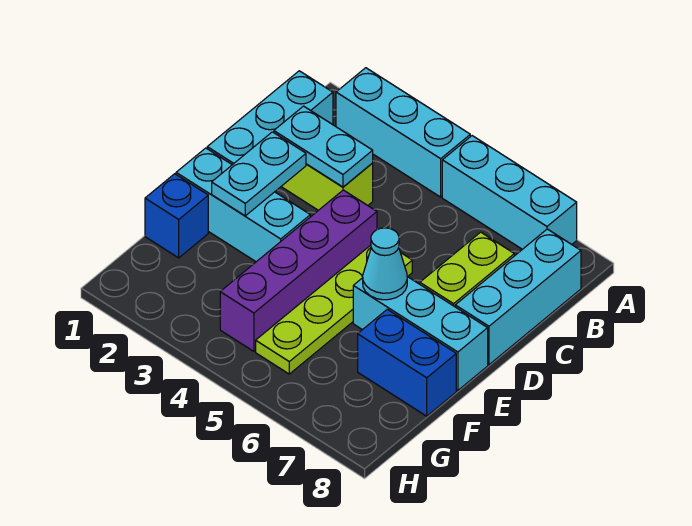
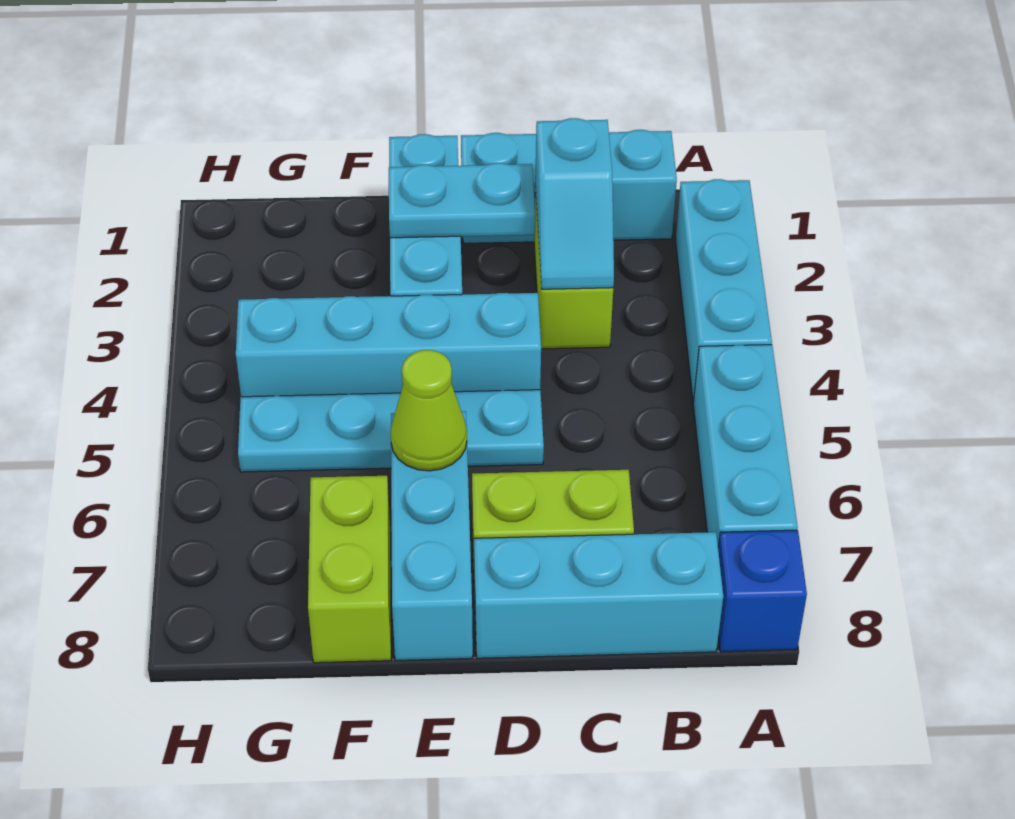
cyan 1x2 plate [274,106,373,187] -> cyan 1x2 slope [535,118,614,289]
purple 1x4 brick [220,190,377,351] -> cyan 1x4 brick [236,293,541,397]
lime 1x4 plate [256,245,412,374] -> cyan 1x4 plate [238,390,544,472]
cyan 1x1 cone [363,228,407,300] -> lime 1x1 cone [391,350,467,471]
blue 1x1 brick [145,174,208,258] -> blue 1x1 brick moved to [718,530,807,652]
blue 1x2 brick [358,309,456,416] -> lime 1x2 brick [308,476,391,663]

